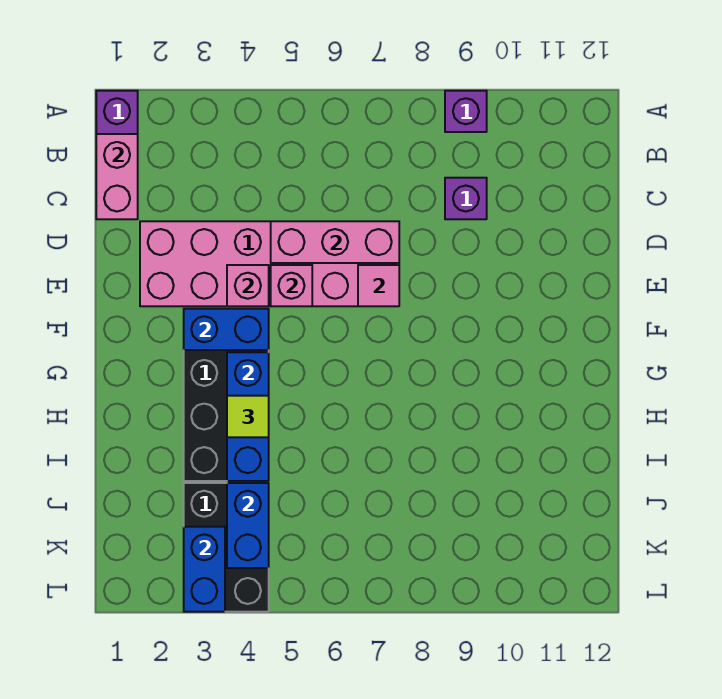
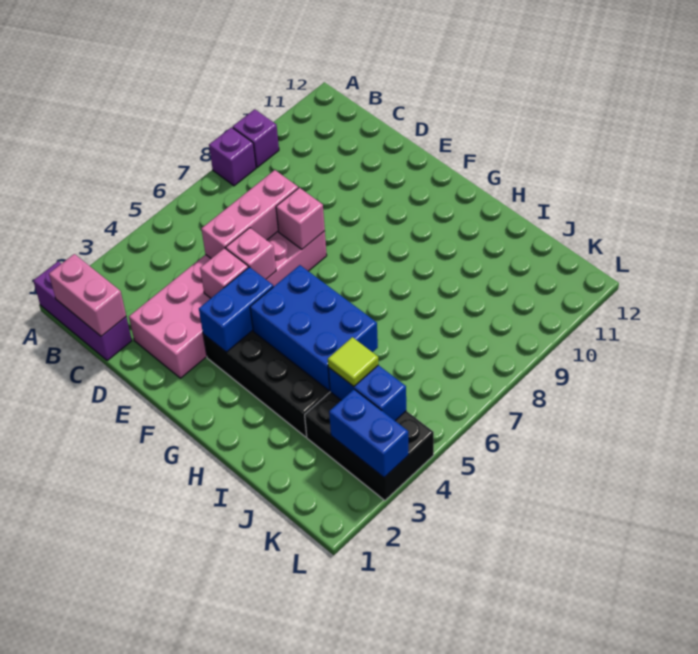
purple 1x1 brick [445,178,487,219] -> purple 1x1 brick moved to [209,127,256,186]
pink 1x1 tile [358,265,399,306] -> pink 1x1 brick [276,188,325,249]
blue 1x3 brick [227,352,269,481] -> blue 2x3 brick [250,265,378,390]
lime 1x1 tile [227,396,269,437] -> lime 1x1 tile moved to [328,337,379,386]

